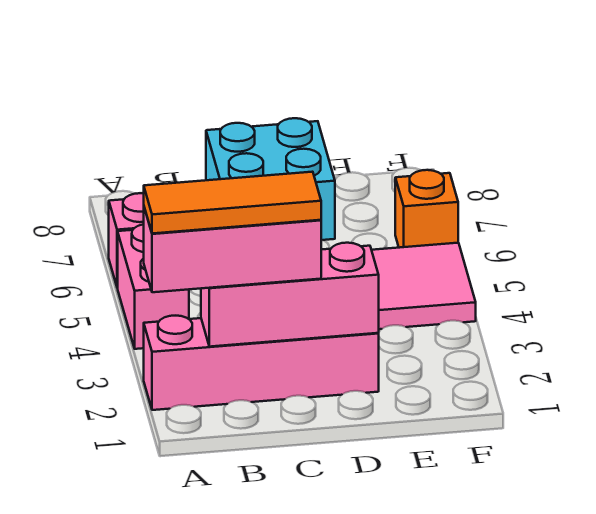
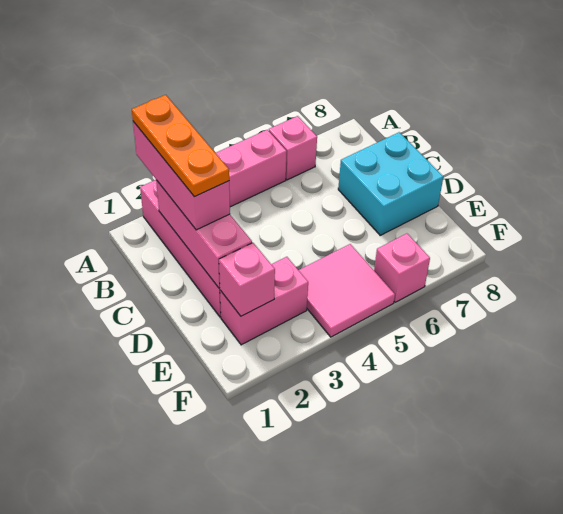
orange 1x3 tile [144,172,321,234] -> orange 1x3 plate [132,95,229,196]
none -> pink 1x2 brick [220,257,308,345]
none -> pink 1x1 brick [219,243,275,316]
orange 1x1 brick [395,170,458,248] -> pink 1x1 brick [374,234,430,302]

